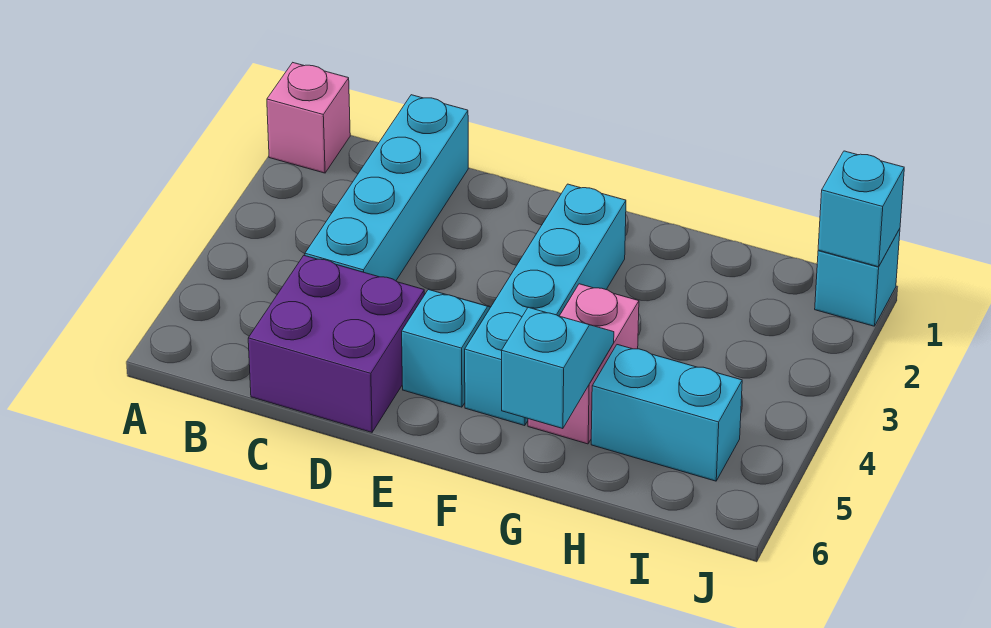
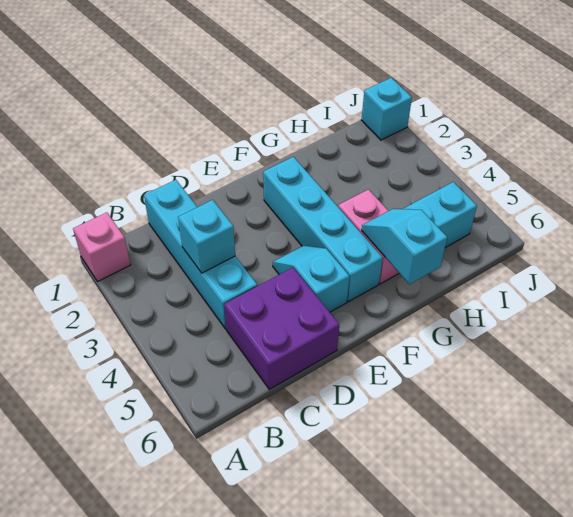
cyan 1x1 brick [818,151,904,267] -> cyan 1x1 brick moved to [178,200,235,273]

